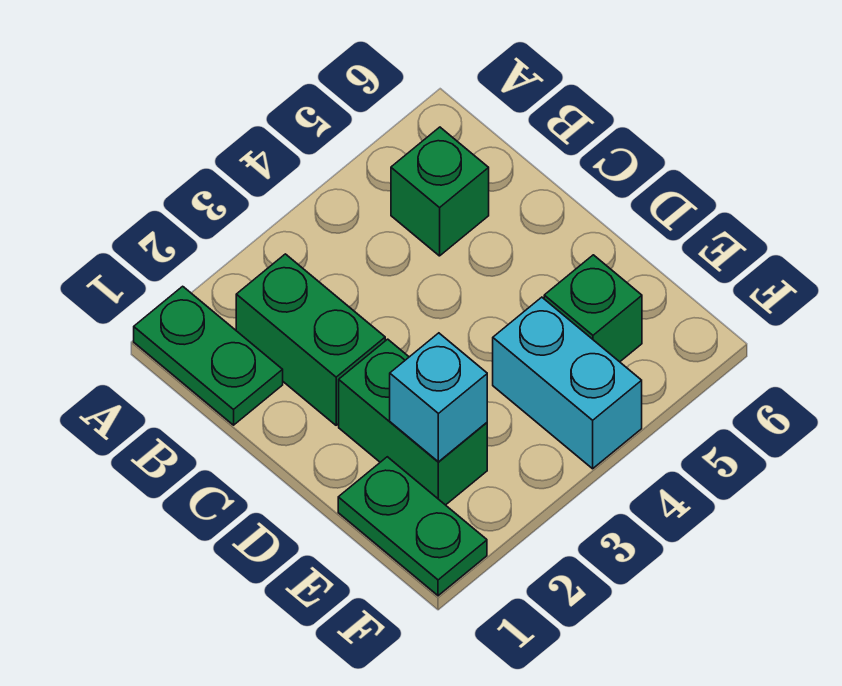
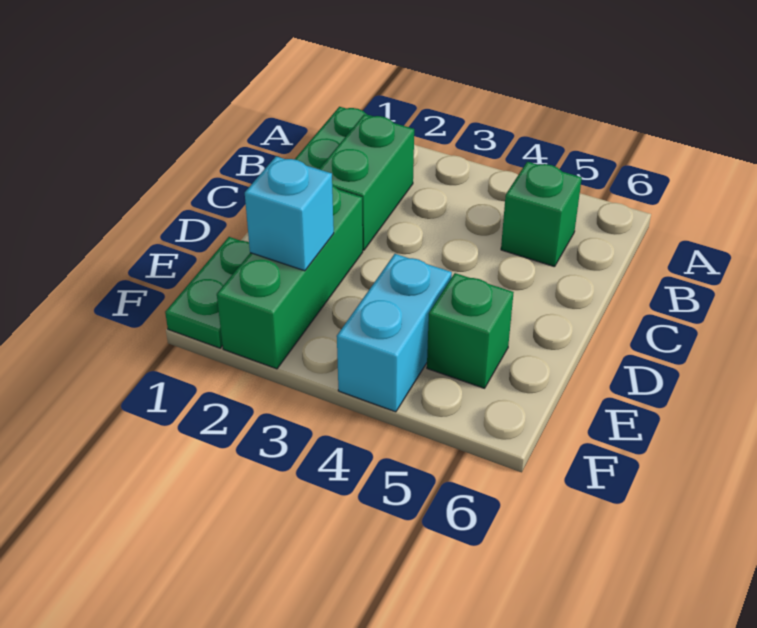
green 1x2 brick [339,339,487,505] -> green 1x3 brick [217,186,363,369]

